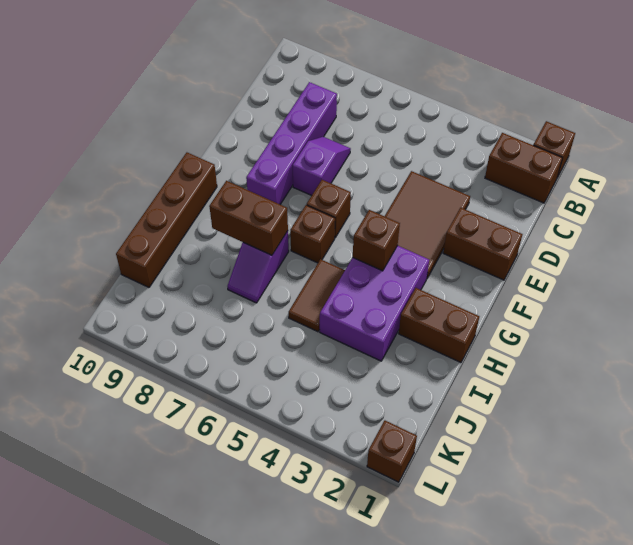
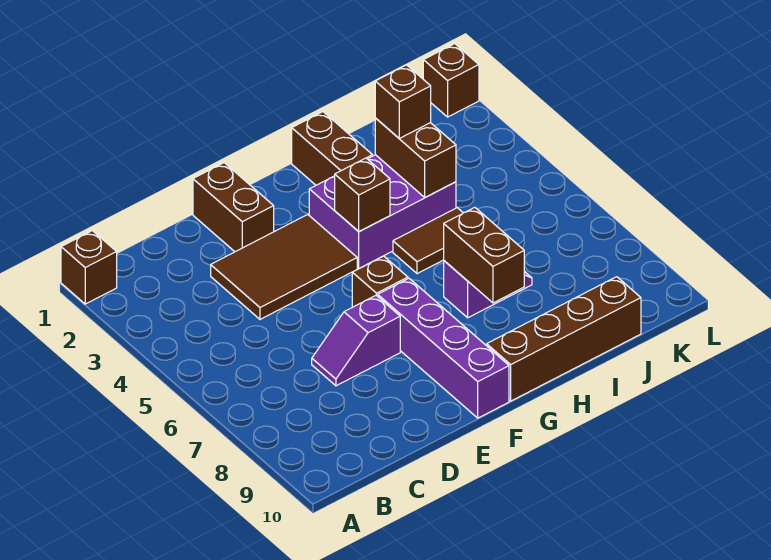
brown 1x2 brick [485,133,562,203] -> brown 1x2 brick moved to [375,118,456,197]
purple 1x4 brick [246,82,337,204] -> purple 1x4 brick turned to [378,278,509,418]
brown 1x1 brick [290,205,335,263] -> brown 1x1 brick moved to [375,65,431,138]

